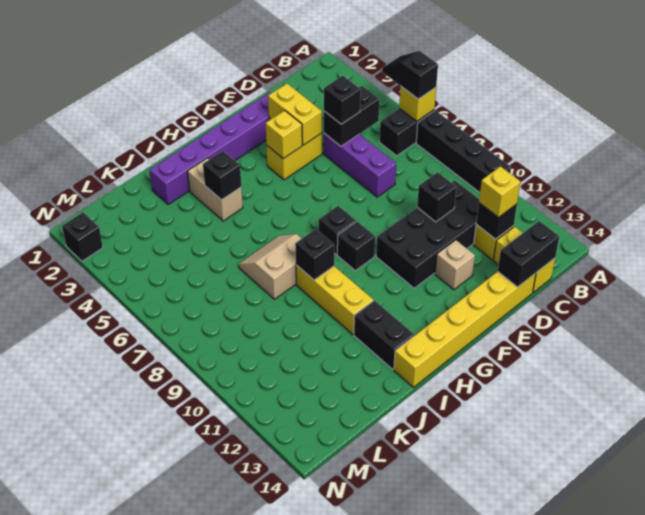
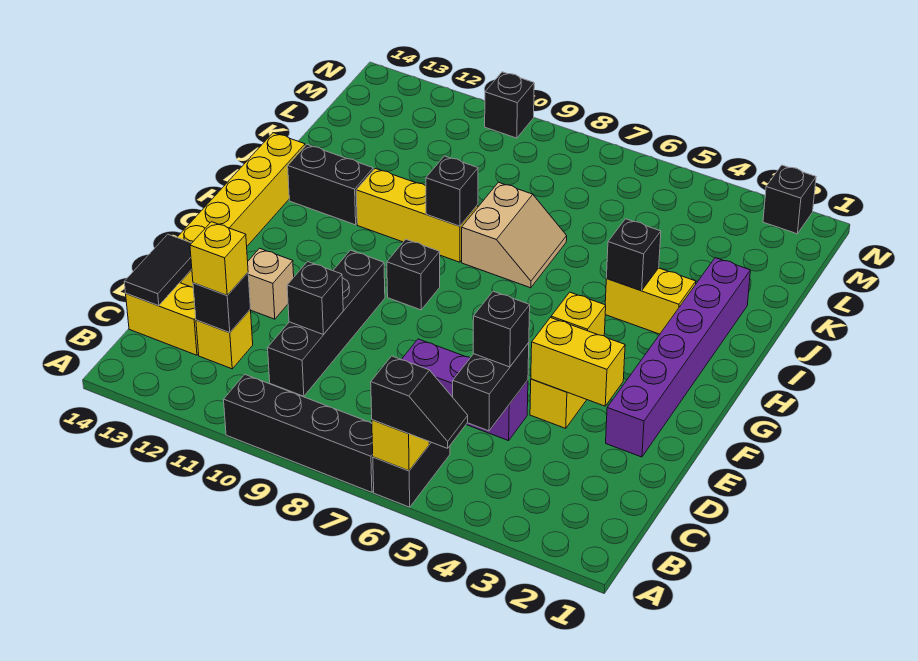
black 2x4 brick [376,180,479,288] -> black 1x4 brick [268,250,385,396]
black 1x2 brick [498,221,559,287] -> black 1x2 tile [124,234,192,306]
black 1x1 brick [319,206,356,255] -> black 1x1 brick moved to [485,72,534,138]
tan 1x2 brick [188,158,243,221] -> yellow 1x2 brick [605,268,696,334]

